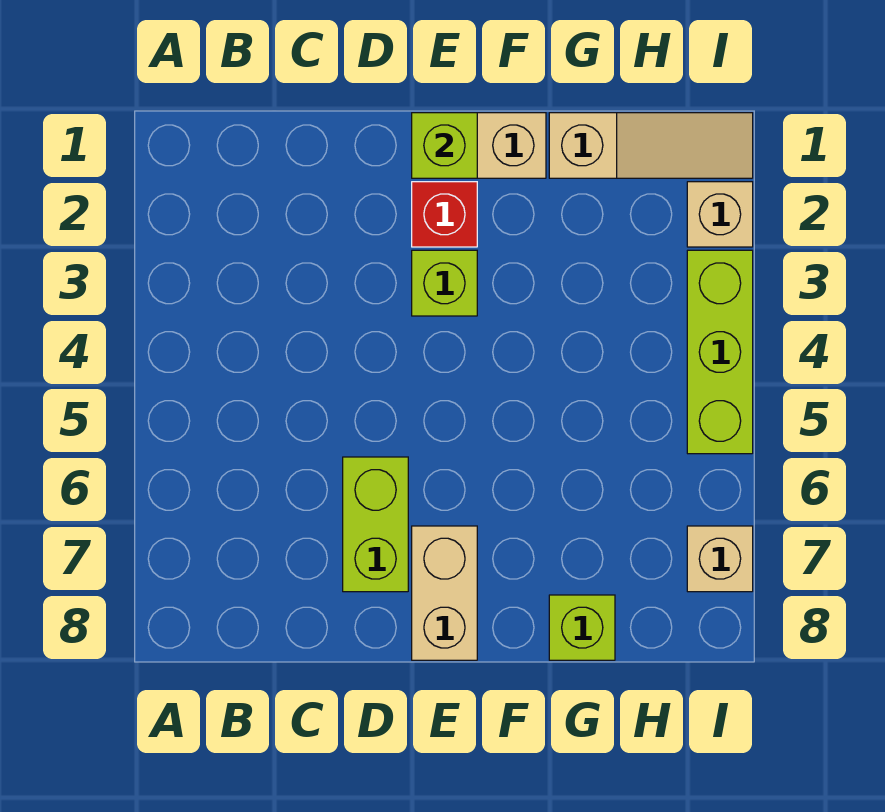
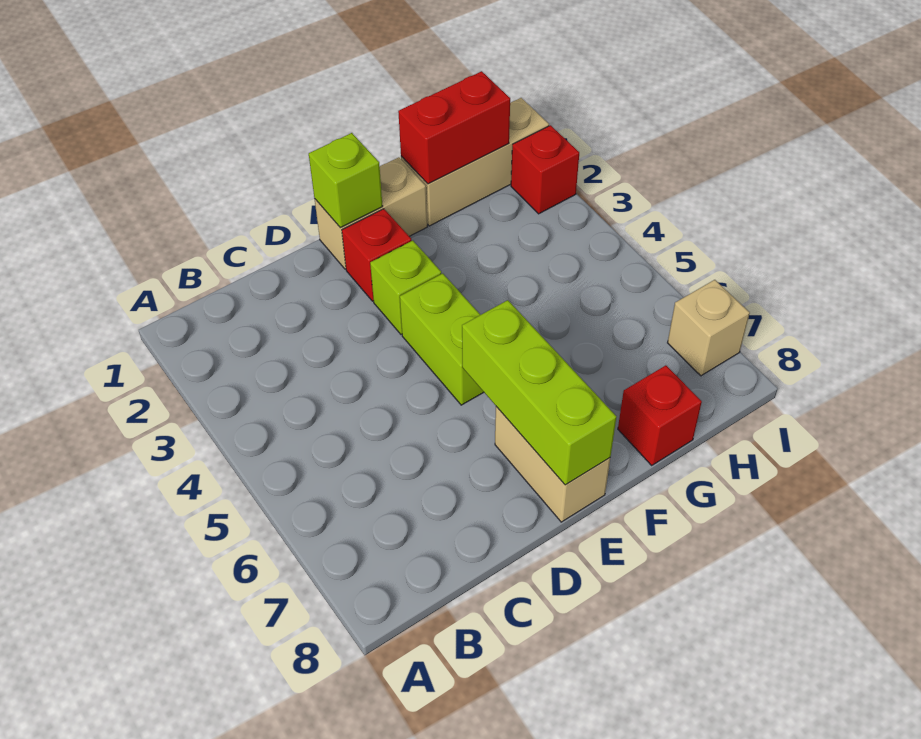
lime 1x2 brick [343,457,408,592] -> lime 1x2 brick moved to [400,273,484,405]
tan 1x3 slope [549,113,753,178] -> tan 1x3 brick [401,98,549,226]
none -> red 1x2 brick [398,71,510,184]
lime 1x1 brick [549,595,615,660] -> red 1x1 brick [618,365,702,465]
tan 1x1 brick [687,182,753,247] -> red 1x1 brick [511,125,579,214]
lime 1x3 brick [687,250,753,454] -> lime 1x3 brick moved to [462,300,616,485]

